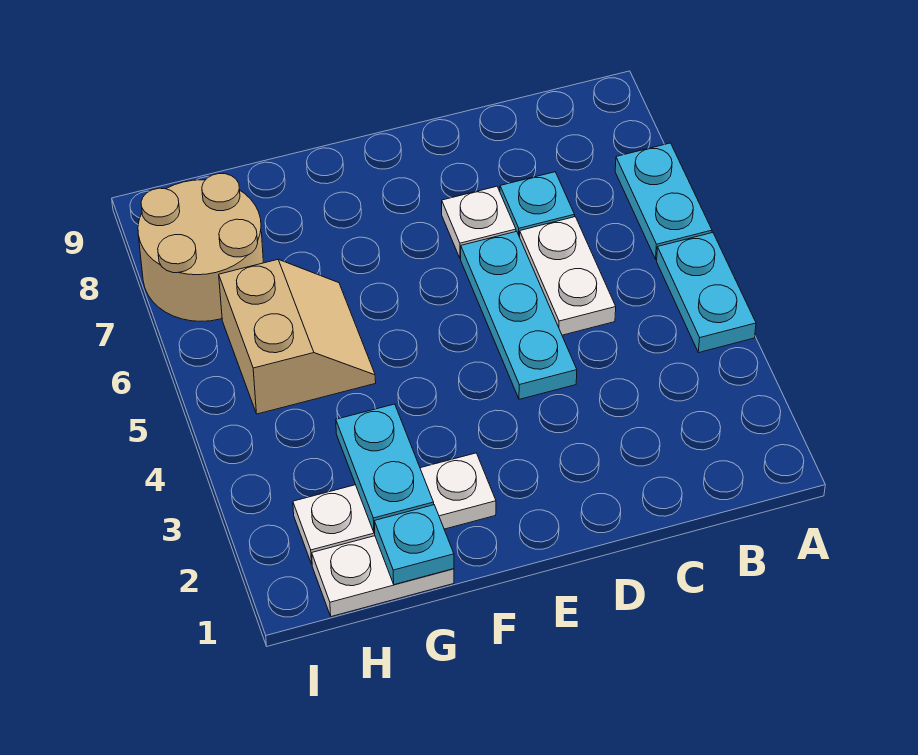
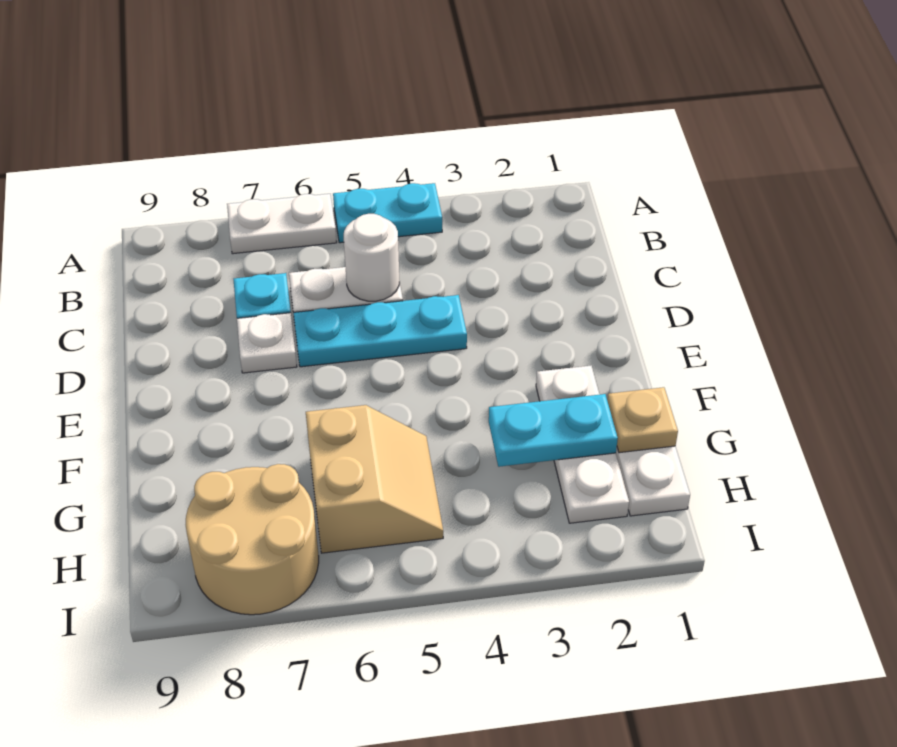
cyan 1x2 plate [615,143,712,259] -> white 1x2 plate [227,194,337,254]
none -> white 1x1 round brick [344,214,399,301]
cyan 1x1 plate [374,505,454,585] -> tan 1x1 plate [607,387,678,453]
tan 2x2 slope [219,260,376,414] -> tan 2x2 slope turned to [306,405,443,553]

